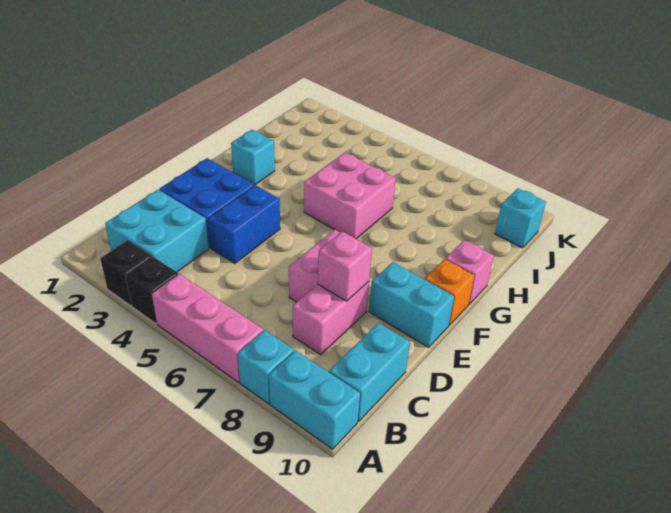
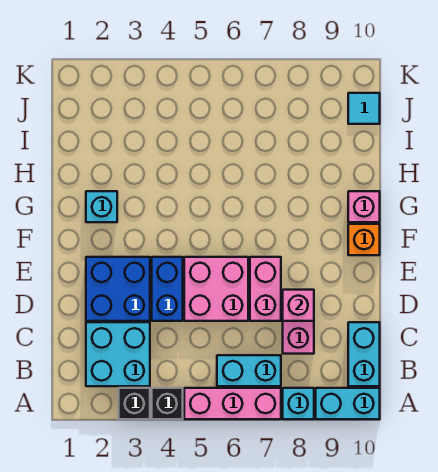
cyan 1x2 brick [369,262,454,347] -> cyan 1x2 brick moved to [217,355,281,386]
pink 2x2 brick [304,153,396,239] -> pink 2x2 brick moved to [184,257,248,321]
cyan 1x1 brick [495,188,546,248] -> cyan 1x1 tile [348,93,380,124]

